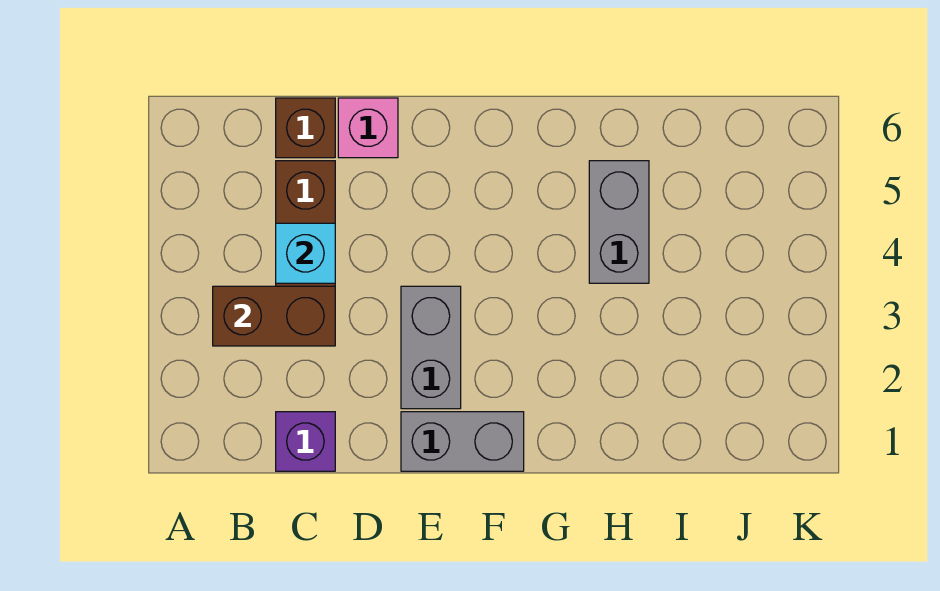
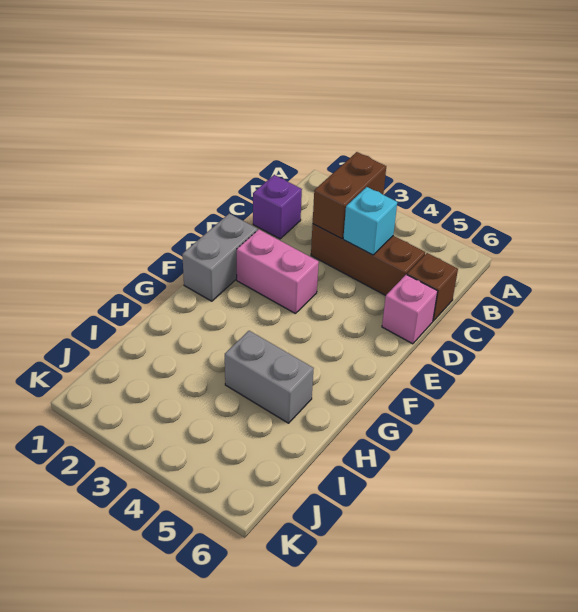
grey 1x2 brick [401,286,461,409] -> pink 1x2 brick [237,229,319,314]

